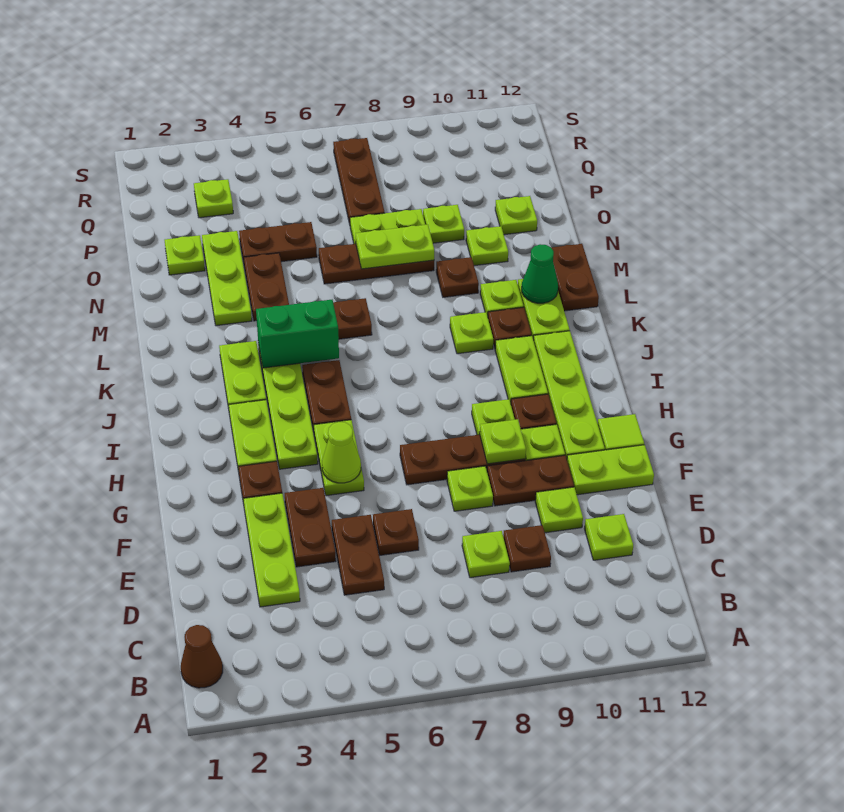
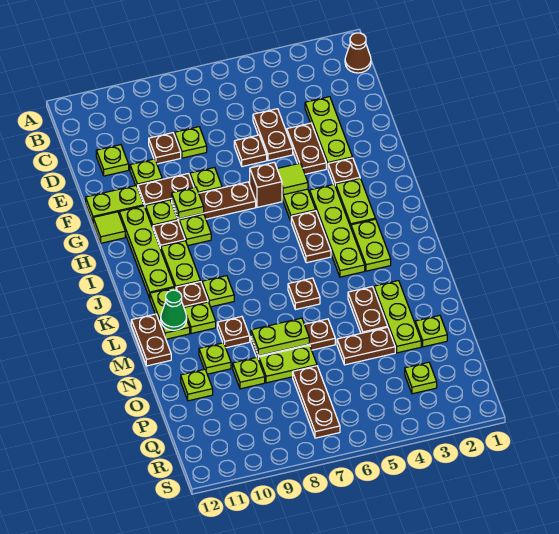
lime 1x1 cone [322,422,361,483] -> lime 1x1 tile [277,163,308,195]
none -> brown 1x1 brick [250,163,282,207]
green 1x2 brick [256,300,339,368] -> none

